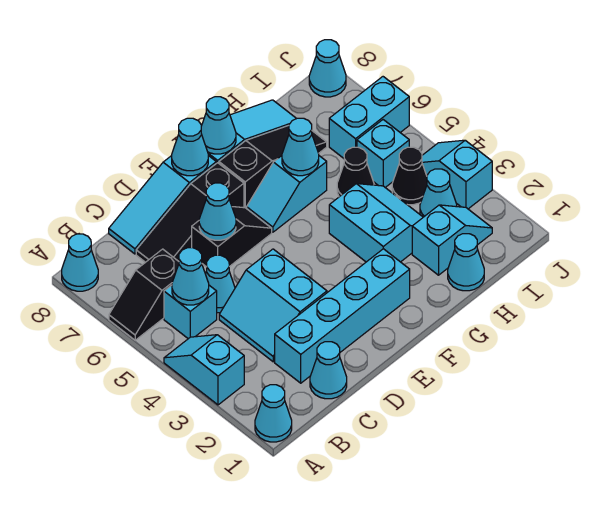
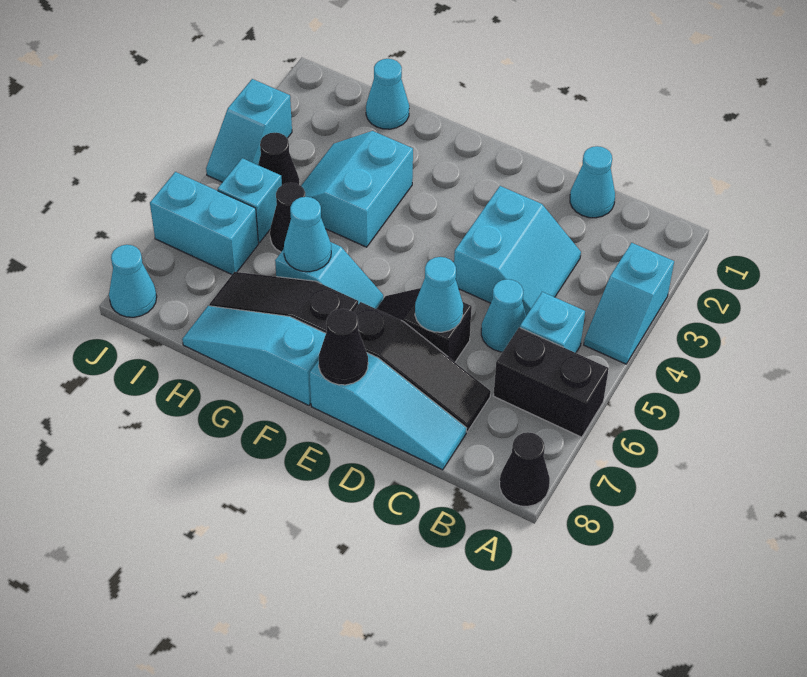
cyan 1x1 cone [255,385,292,442] -> none
black 1x2 slope [109,249,179,340] -> black 1x2 brick [493,327,609,437]
cyan 1x1 cone [62,234,98,291] -> black 1x1 cone [500,432,550,506]
cyan 1x1 cone [172,248,209,305] -> none
cyan 1x4 brick [275,249,410,383] -> none
cyan 1x1 cone [172,118,208,176] -> black 1x1 cone [319,309,368,385]
cyan 1x1 cone [201,97,236,154] -> none
cyan 1x2 slope [412,205,492,275] -> none
cyan 1x1 cone [420,169,457,217] -> none

